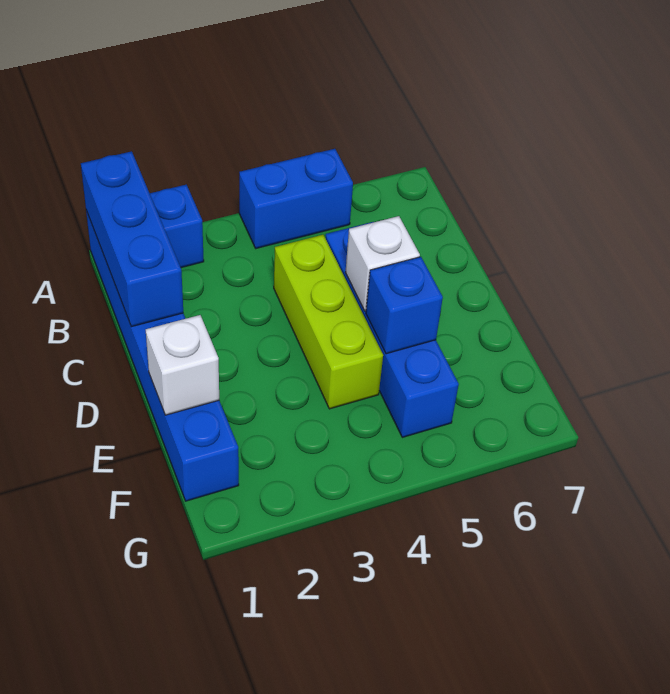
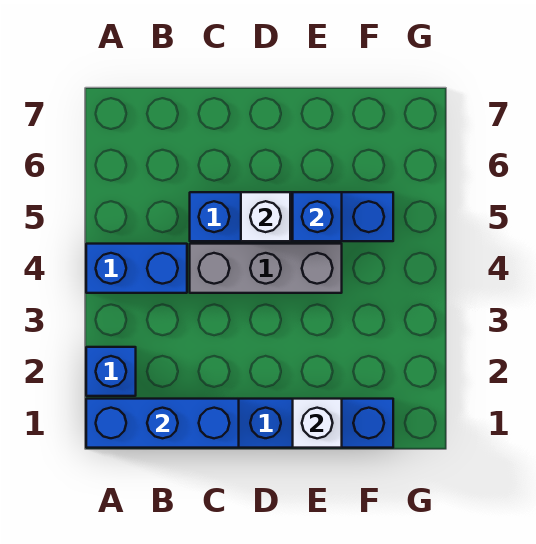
blue 1x2 brick [239,149,353,248] -> blue 1x2 brick turned to [86,244,187,293]
lime 1x3 brick [274,235,383,409] -> grey 1x3 brick [190,244,342,293]

